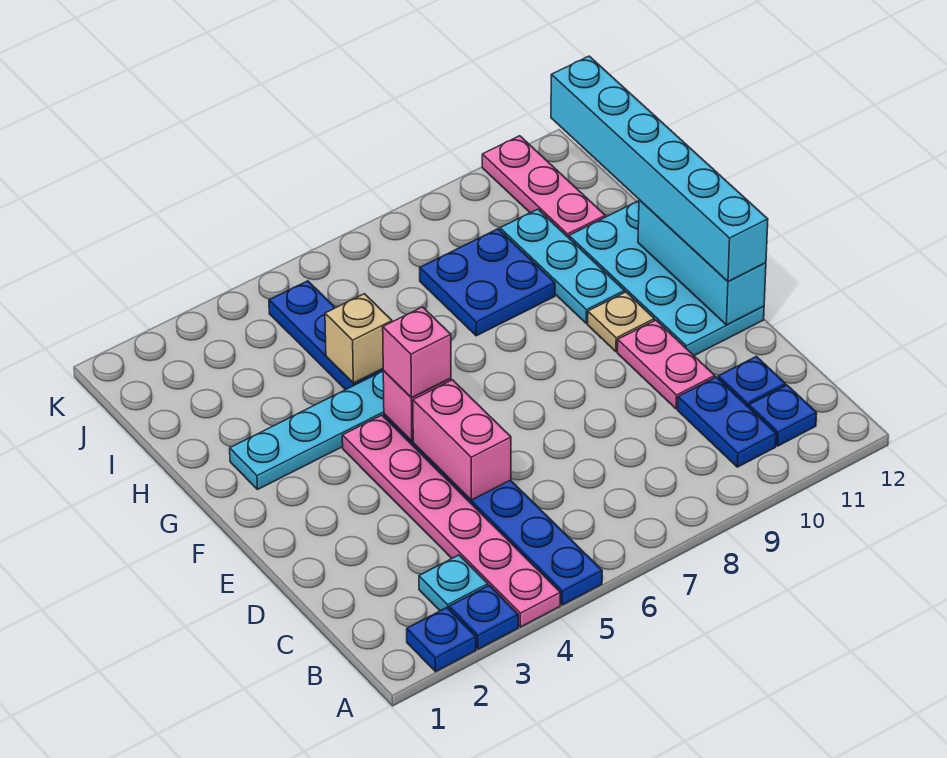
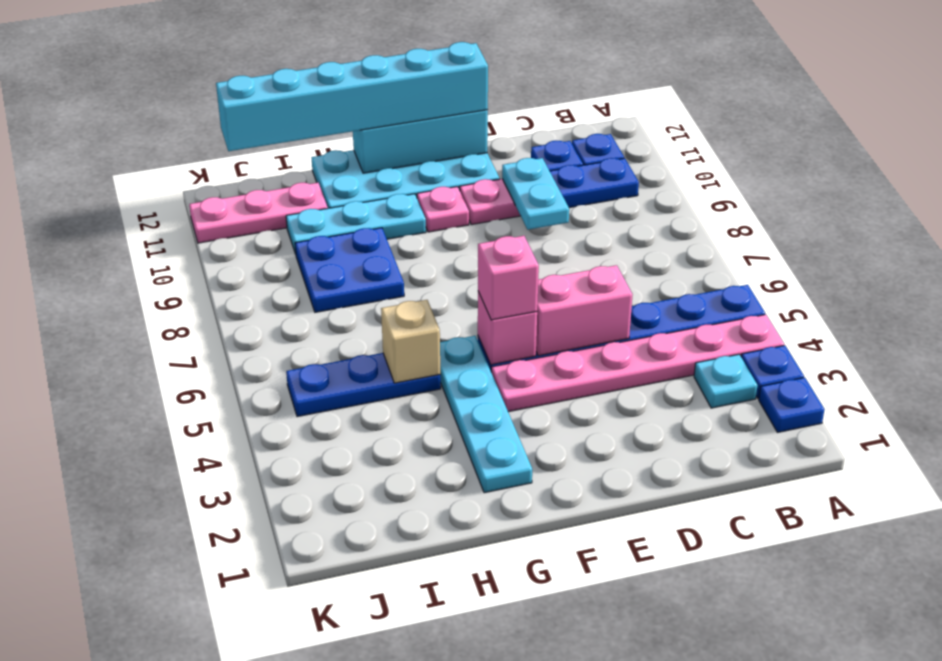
none -> cyan 1x2 plate [502,158,569,230]
tan 1x1 plate [588,292,654,352] -> pink 1x1 plate [417,187,469,232]

